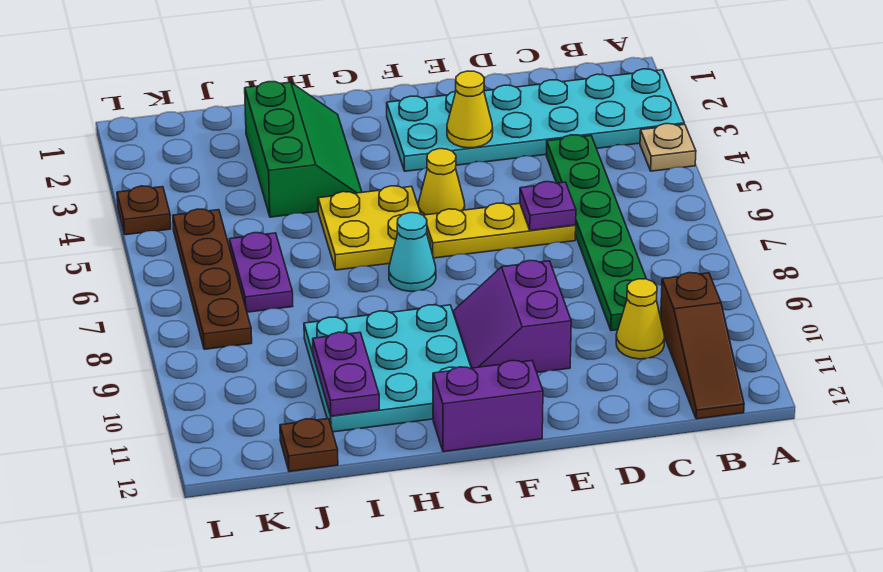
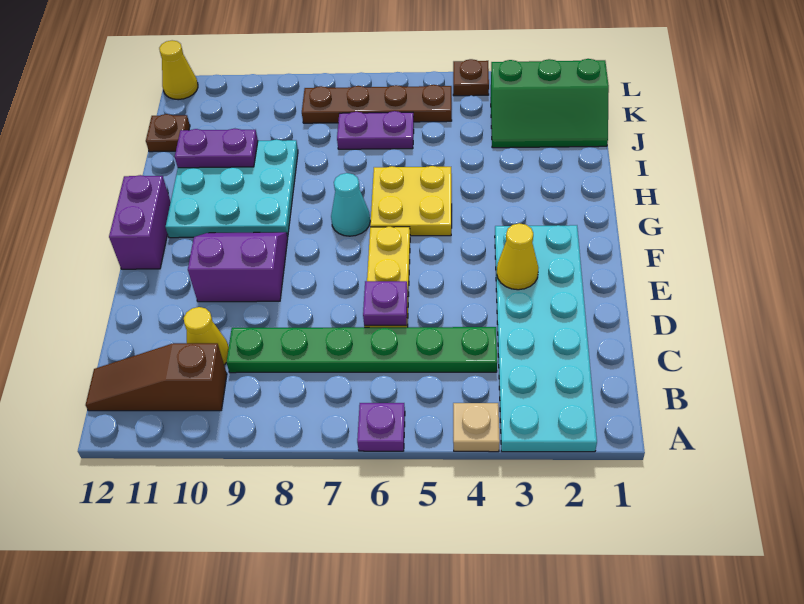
none -> purple 1x1 plate [357,403,405,451]
yellow 1x1 cone [418,149,465,216] -> yellow 1x1 cone moved to [159,40,198,100]
green 2x3 slope [245,82,362,217] -> green 2x3 slope moved to [491,59,609,148]

